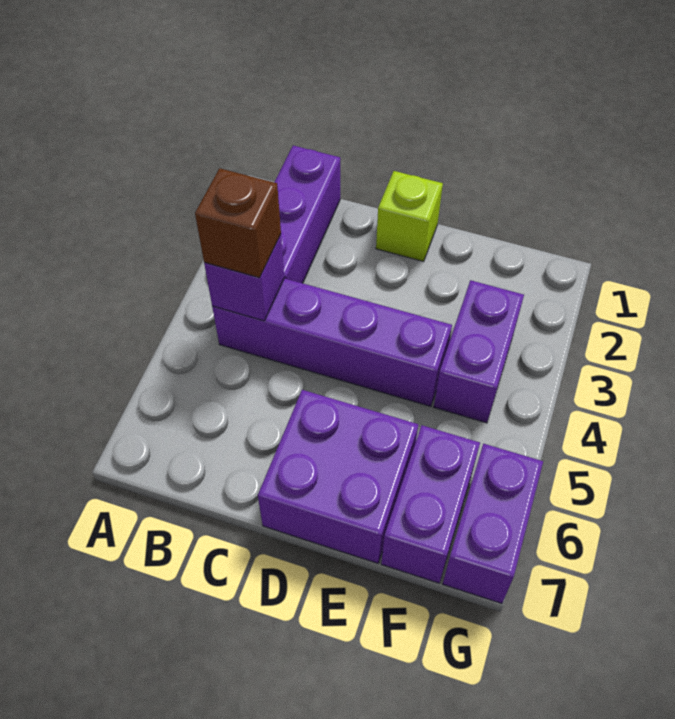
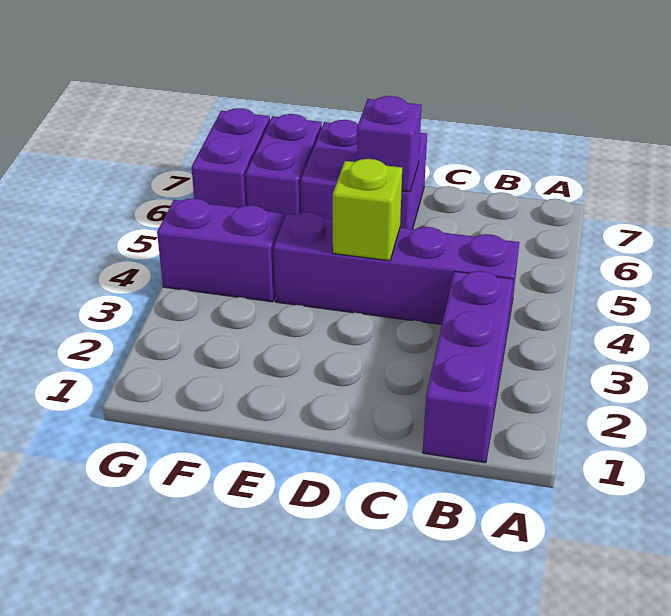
purple 1x1 brick [204,235,284,321] -> purple 1x1 brick moved to [357,96,422,192]
brown 1x1 brick [195,168,281,278] -> none
lime 1x1 brick [376,171,443,261] -> lime 1x1 brick moved to [333,159,402,261]
purple 1x2 brick [434,280,524,423] -> purple 1x2 brick turned to [157,198,284,302]

